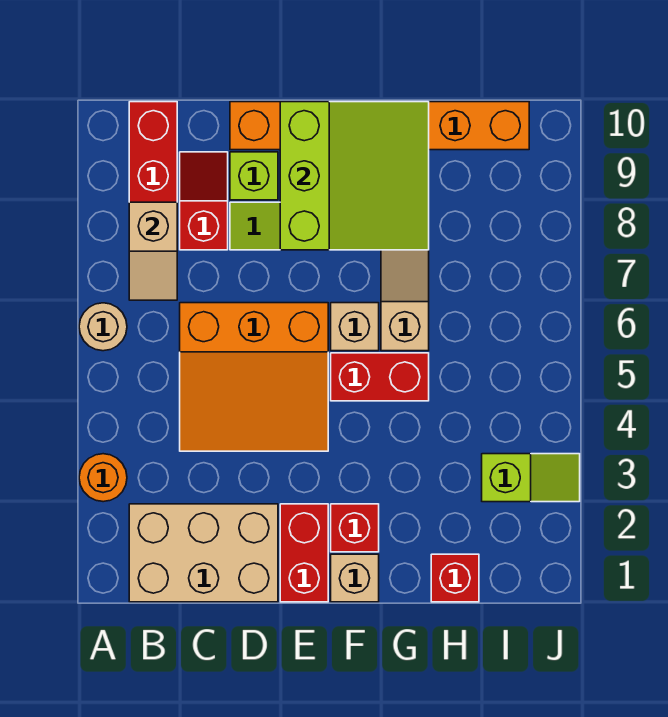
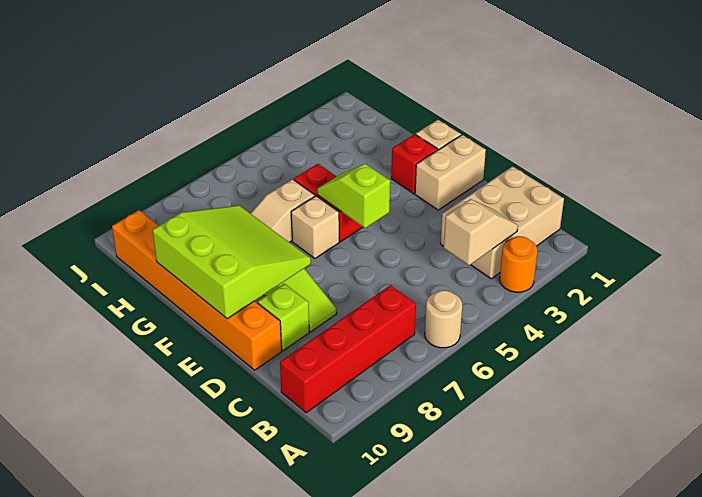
tan 2x3 brick [129,504,278,602] -> tan 2x3 brick turned to [441,166,564,279]
tan 1x2 slope [129,202,177,300] -> tan 1x2 slope moved to [444,199,518,265]
orange 3x3 slope [180,303,328,451] -> none
red 1x2 slope [180,152,228,250] -> none
red 1x2 brick [280,504,328,602] -> tan 1x2 brick [415,135,486,210]
lime 3x3 slope [280,102,429,250] -> lime 3x3 slope turned to [153,205,311,319]
red 1x1 brick [431,554,479,602] -> none
lime 1x2 slope [482,454,580,502] -> lime 1x2 slope moved to [317,164,390,228]

